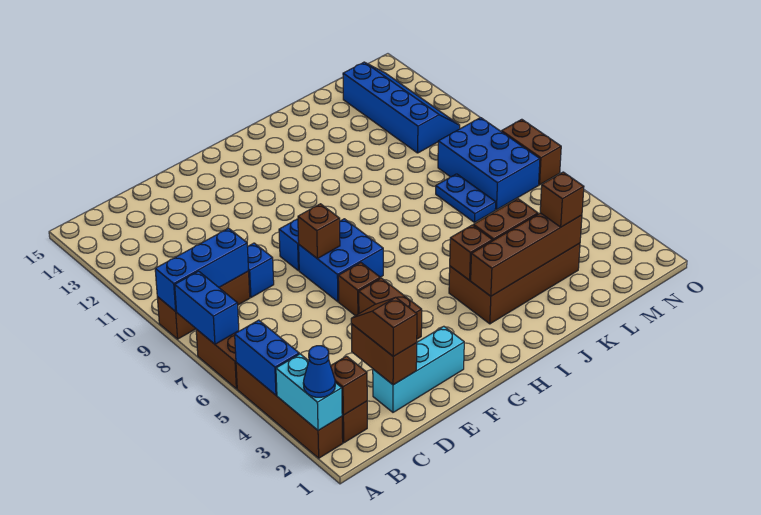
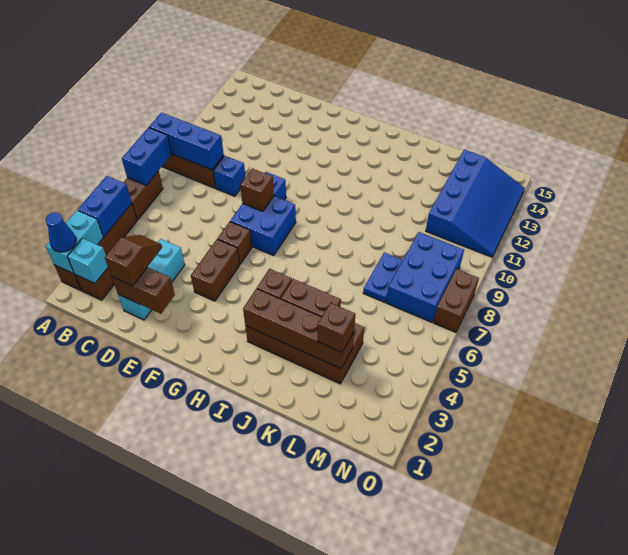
brown 1x1 brick [331,356,367,415] -> cyan 1x1 brick [67,238,108,283]
cyan 1x3 brick [373,326,464,412] -> cyan 1x3 brick turned to [118,239,185,320]
brown 1x2 brick [351,324,417,385] -> brown 1x2 brick turned to [112,267,175,314]
blue 2x4 slope [343,62,460,153] -> blue 3x4 slope [426,150,525,257]

